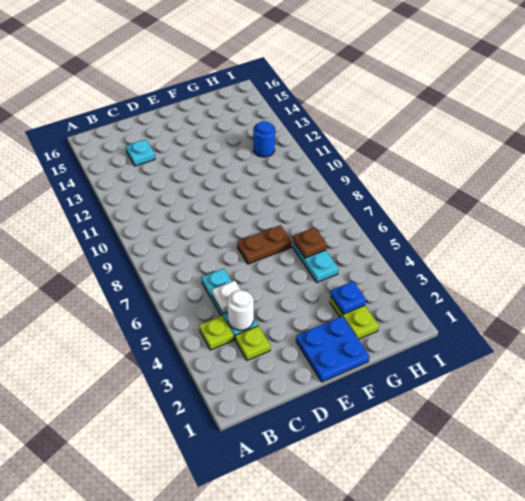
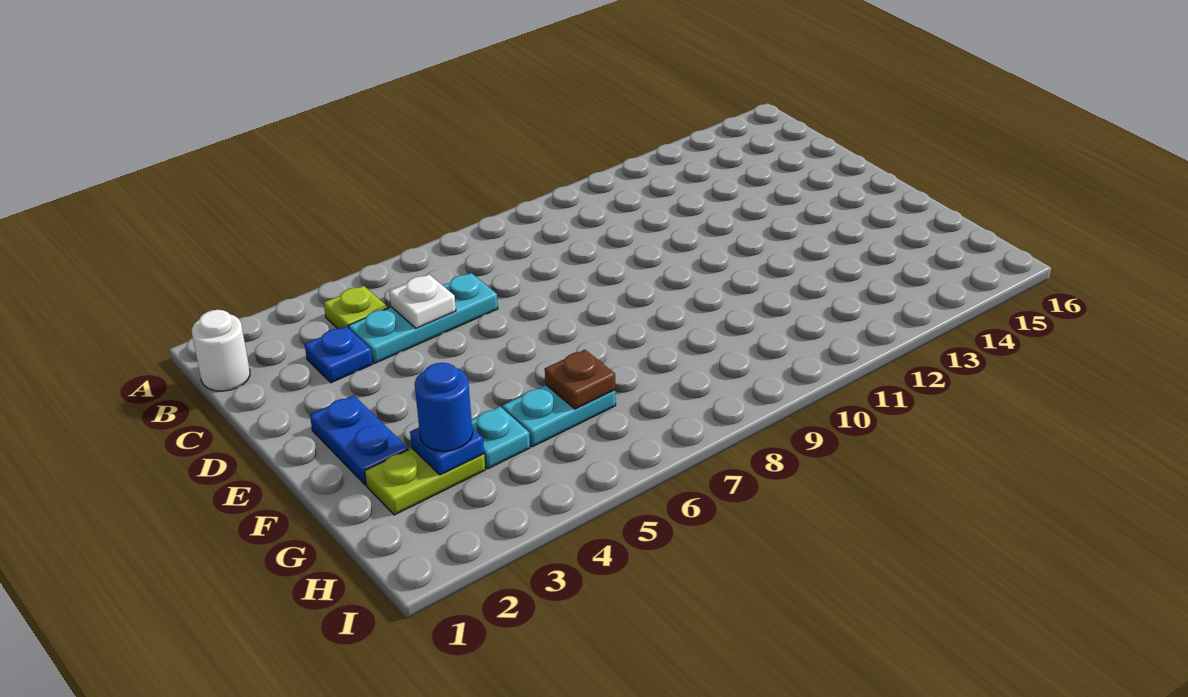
lime 1x1 plate [235,326,270,360] -> blue 1x1 plate [305,326,373,383]
white 1x1 round brick [228,290,254,330] -> white 1x1 round brick moved to [192,310,250,391]
cyan 1x1 plate [126,139,155,166] -> cyan 1x1 plate moved to [472,407,530,469]
blue 2x2 plate [296,316,370,382] -> blue 1x2 plate [310,395,408,485]
brown 1x2 plate [237,225,292,264] -> none
blue 1x1 round brick [253,121,275,157] -> blue 1x1 round brick moved to [414,363,473,451]

